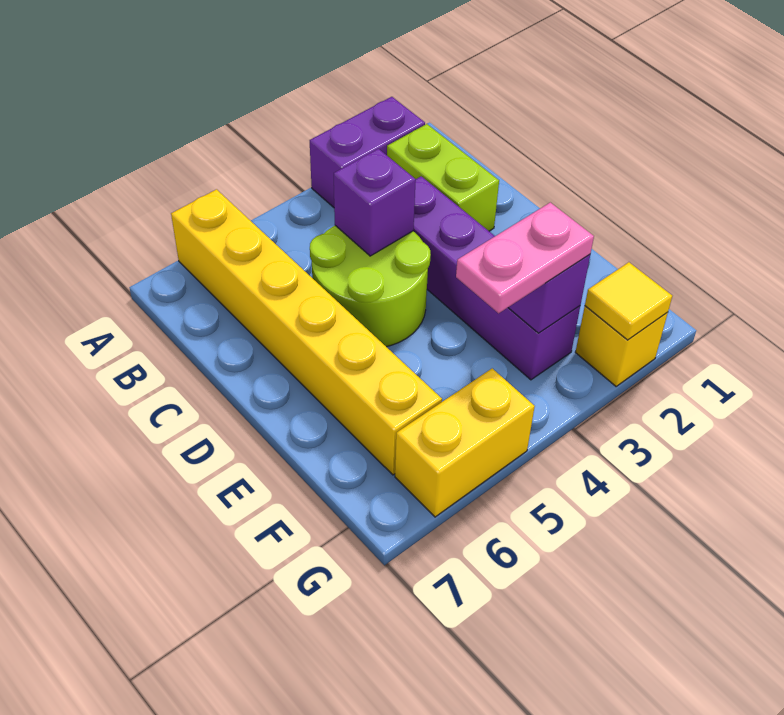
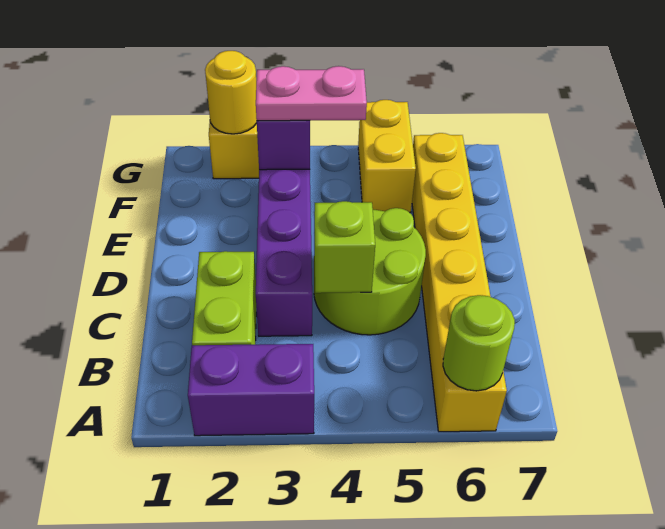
none -> lime 1x1 round brick [443,295,515,391]
purple 1x1 brick [334,149,416,256] -> lime 1x1 brick [314,201,375,293]
yellow 1x1 tile [585,262,672,340] -> yellow 1x1 round brick [205,51,257,134]
yellow 1x2 brick [395,368,535,517] -> yellow 1x2 brick turned to [358,100,416,213]

